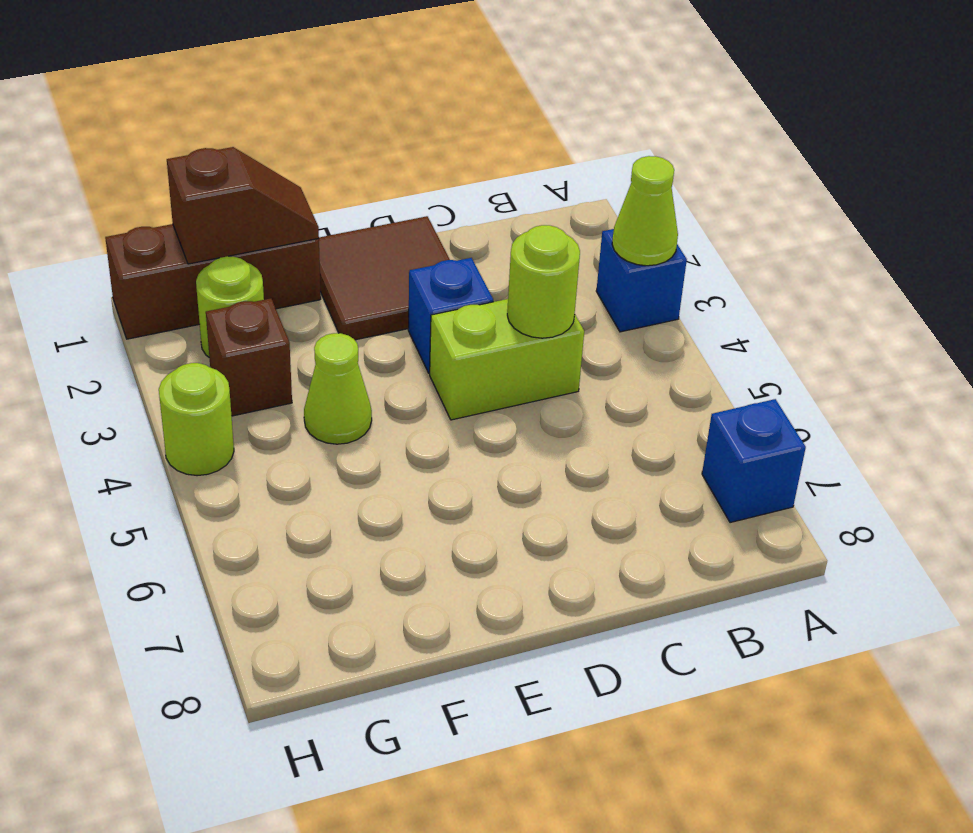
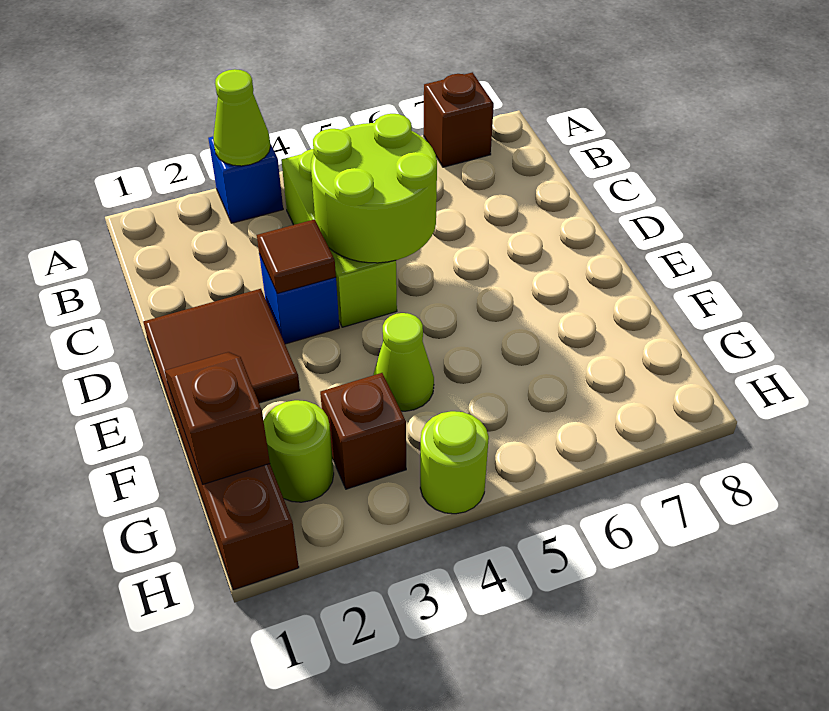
blue 1x1 brick [702,399,806,523] -> brown 1x1 brick [424,72,494,167]
lime 1x2 brick [430,299,584,420] -> lime 1x3 brick [281,149,397,327]
lime 1x1 round brick [507,225,580,338] -> lime 2x2 round brick [311,114,437,263]
none -> brown 1x1 tile [257,219,336,294]

